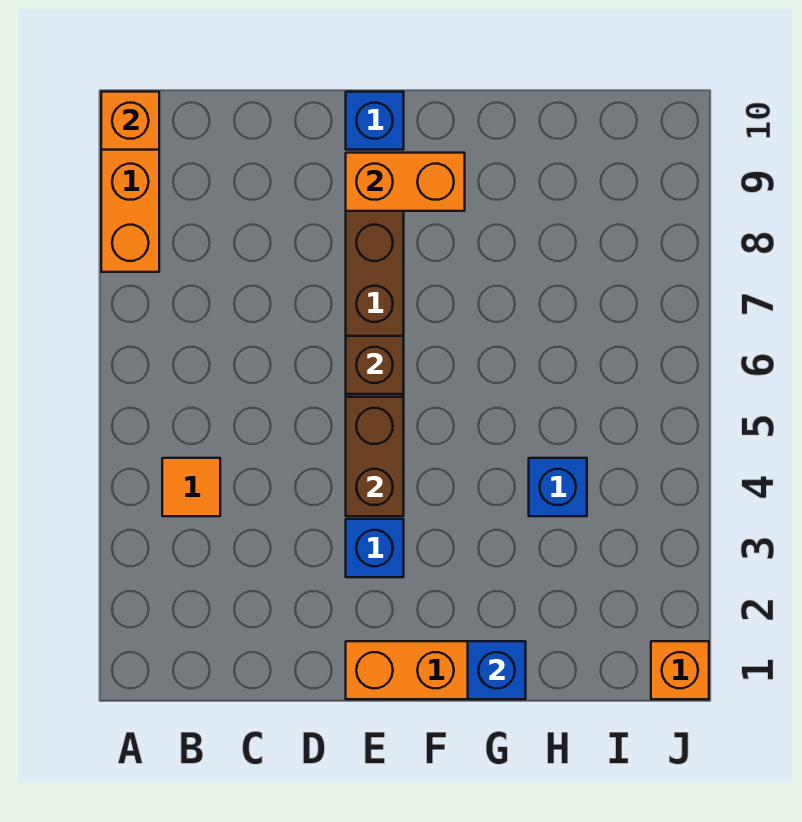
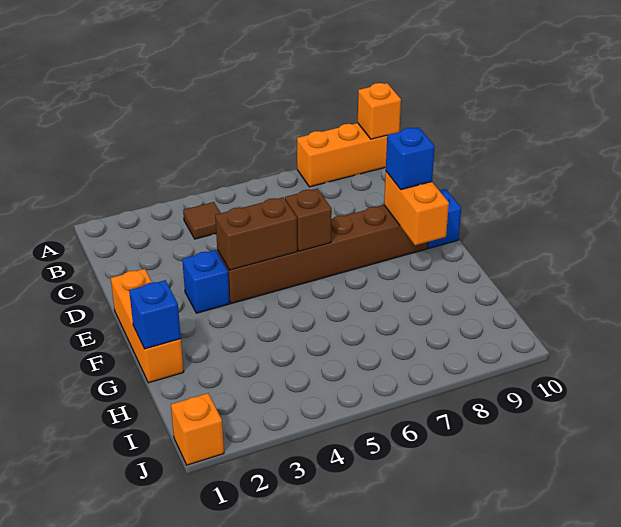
orange 1x1 tile [162,458,220,516] -> brown 1x1 tile [183,202,220,239]
blue 1x1 brick [529,458,587,516] -> blue 1x1 brick moved to [386,127,435,190]

